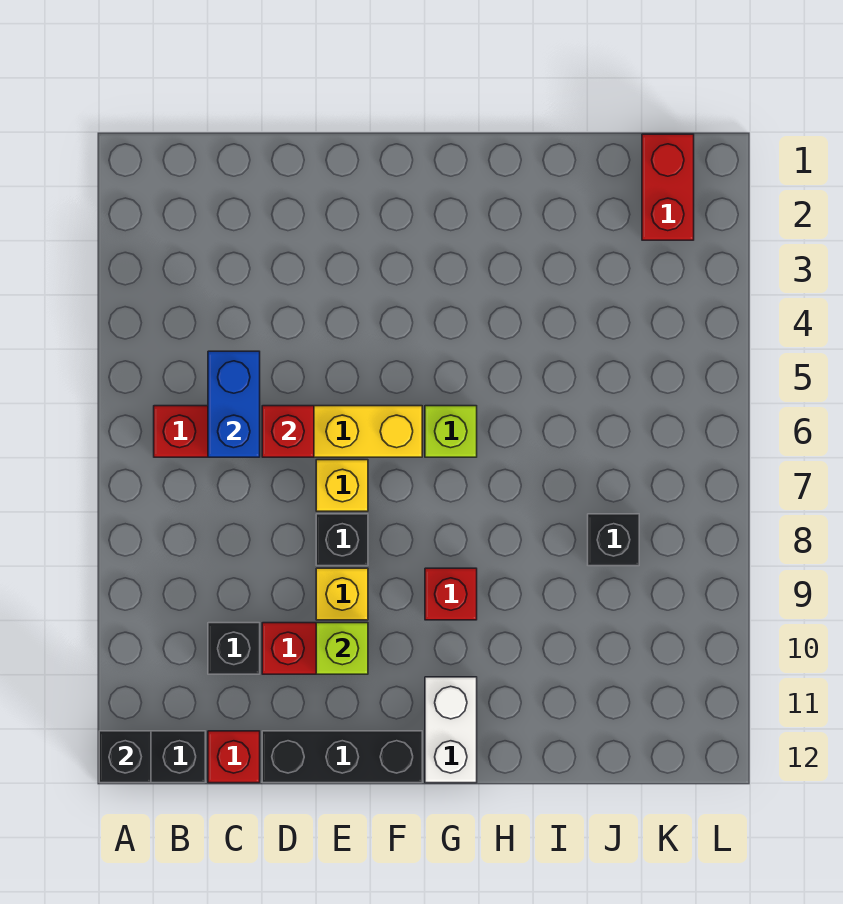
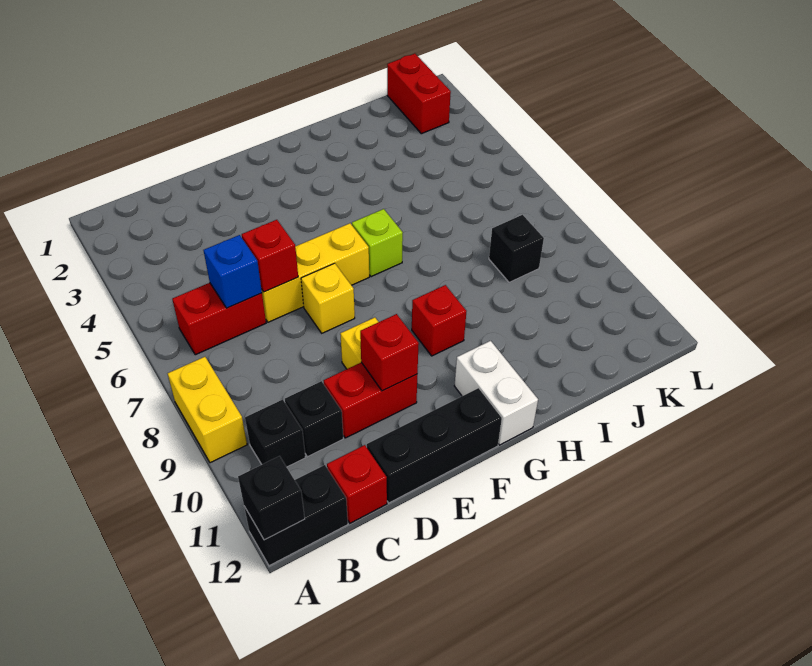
none -> yellow 1x2 brick [168,357,247,463]
blue 1x2 brick [208,351,260,457] -> blue 1x1 brick [204,235,262,308]
black 1x1 brick [316,514,368,566] -> black 1x1 brick moved to [245,400,306,467]
lime 1x1 brick [316,623,368,674] -> red 1x1 brick [360,314,419,391]

